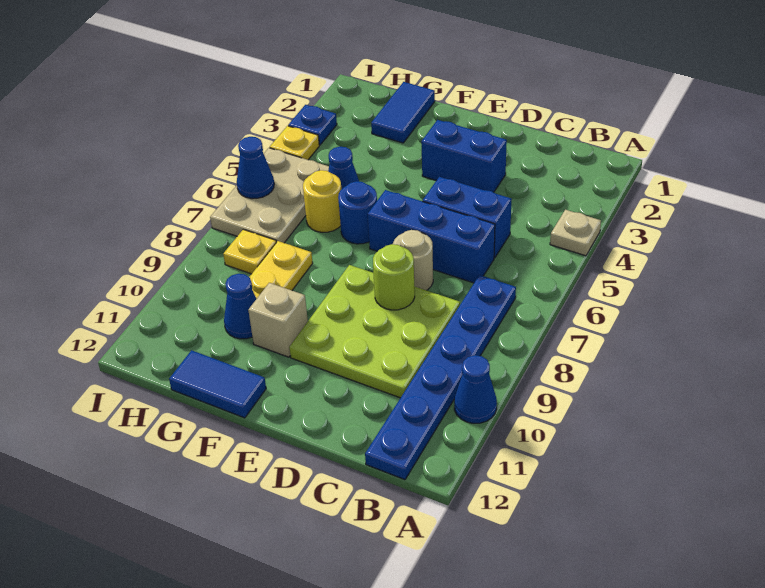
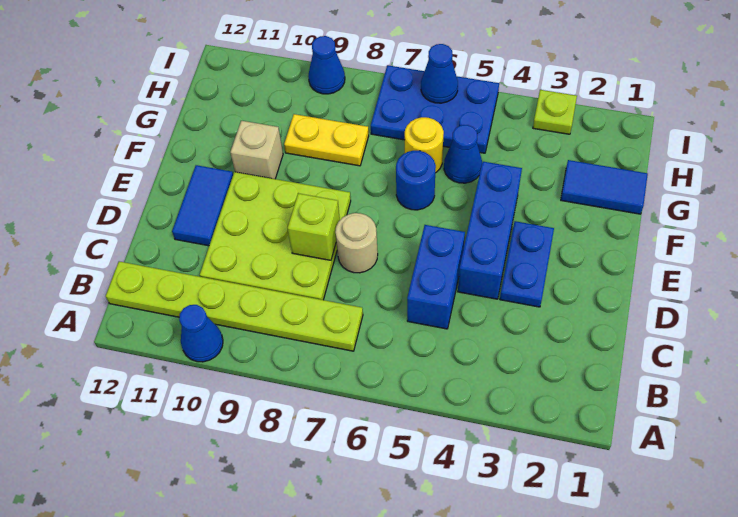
tan 1x1 plate [550,210,601,256] -> none
blue 1x6 plate [365,275,516,480] -> lime 1x6 plate [106,261,363,351]
blue 1x3 brick [368,190,495,283] -> blue 1x3 brick moved to [458,162,522,299]
blue 1x2 brick [421,120,507,192] -> blue 1x2 plate [500,221,554,307]
lime 1x1 round brick [373,244,415,310] -> lime 1x1 brick [287,193,340,260]
blue 1x2 tile [169,350,266,418] -> blue 1x2 tile moved to [172,165,233,246]
blue 1x1 cone [224,274,256,339] -> blue 1x1 cone moved to [308,36,345,94]
tan 2x3 plate [210,148,329,243] -> blue 2x3 plate [371,65,499,153]
yellow 1x1 plate [223,229,276,274] -> none
blue 1x1 plate [288,105,337,145] -> lime 1x1 plate [533,90,577,134]
yellow 1x1 plate [270,126,319,160] -> none

